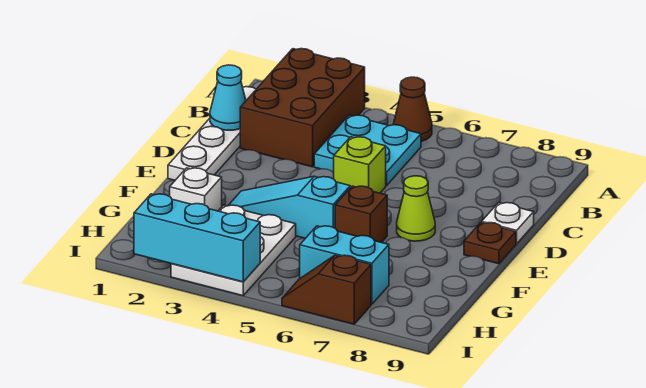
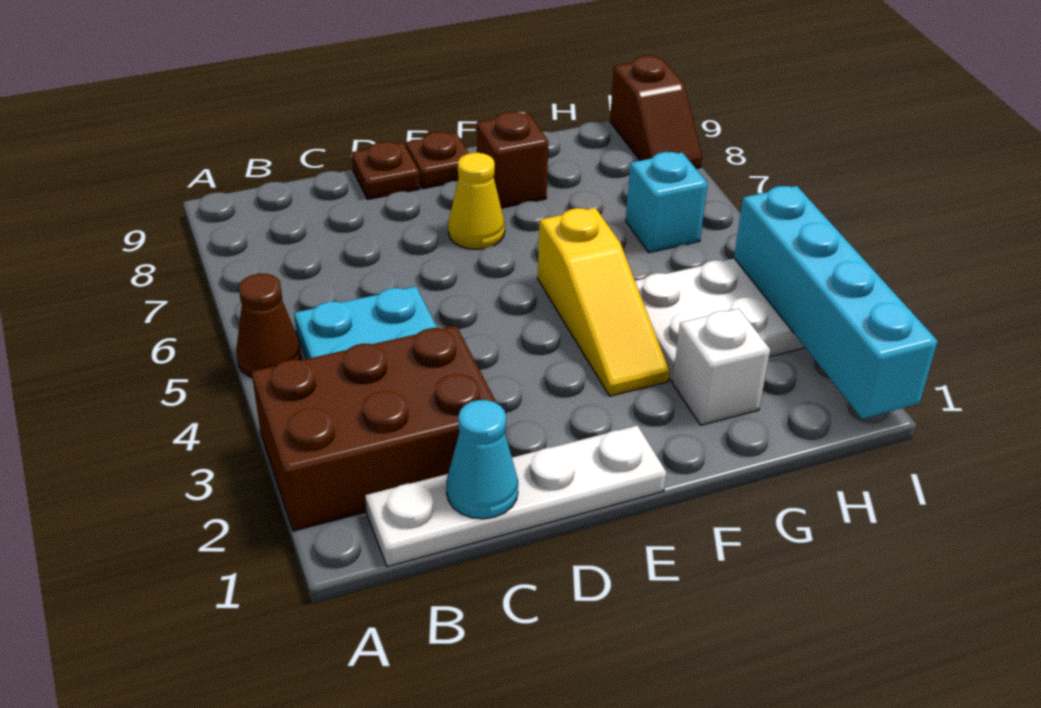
lime 1x1 brick [333,137,386,193] -> none
white 1x1 plate [482,203,534,244] -> brown 1x1 plate [352,142,420,199]
lime 1x1 cone [397,176,435,241] -> yellow 1x1 cone [448,153,505,249]
cyan 1x3 slope [228,176,350,238] -> yellow 1x3 slope [538,208,669,396]
brown 1x1 brick [335,186,387,243] -> brown 1x1 brick moved to [477,112,549,208]
cyan 1x2 brick [300,226,389,304] -> cyan 1x1 brick [626,152,708,253]
cyan 1x3 brick [134,194,260,282] -> cyan 1x4 brick [734,186,938,419]
brown 1x2 slope [282,255,371,324] -> brown 1x2 slope moved to [610,56,702,169]

